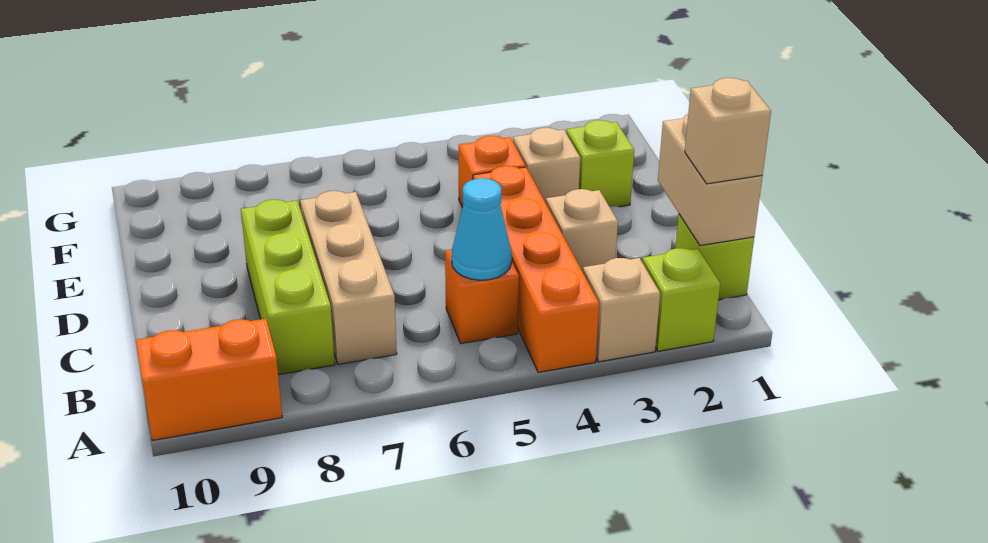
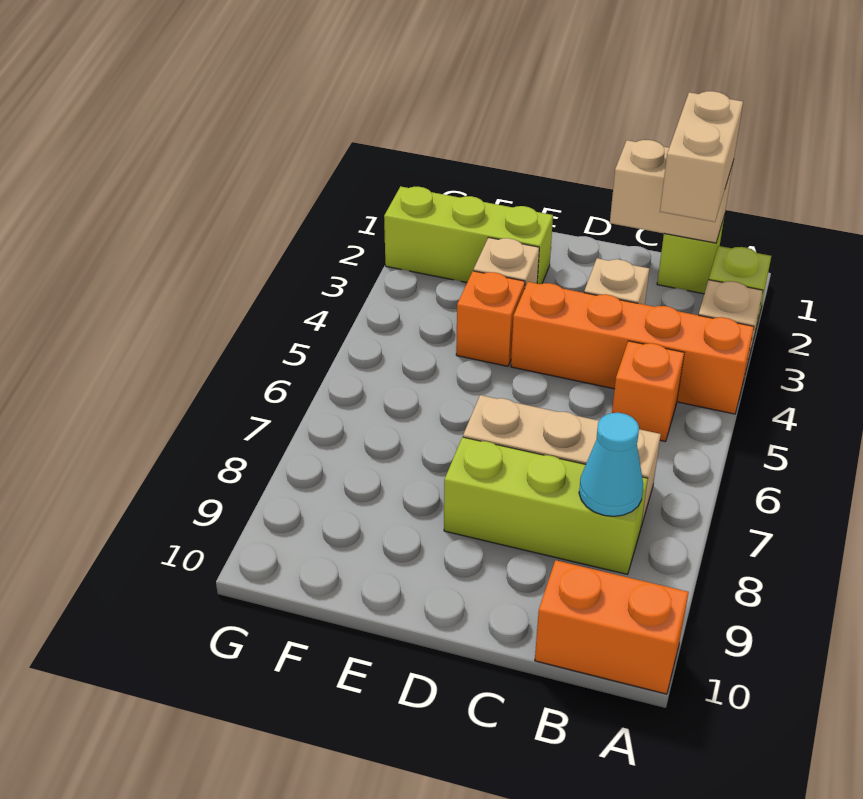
orange 1x2 brick [136,319,282,441] -> orange 1x2 brick turned to [535,560,689,694]
tan 1x1 brick [685,78,771,184] -> tan 1x2 brick [660,91,743,222]
cyan 1x1 cone [452,178,512,280] -> cyan 1x1 cone moved to [579,413,643,516]
lime 1x1 brick [566,120,634,207] -> lime 1x3 brick [384,186,553,284]

